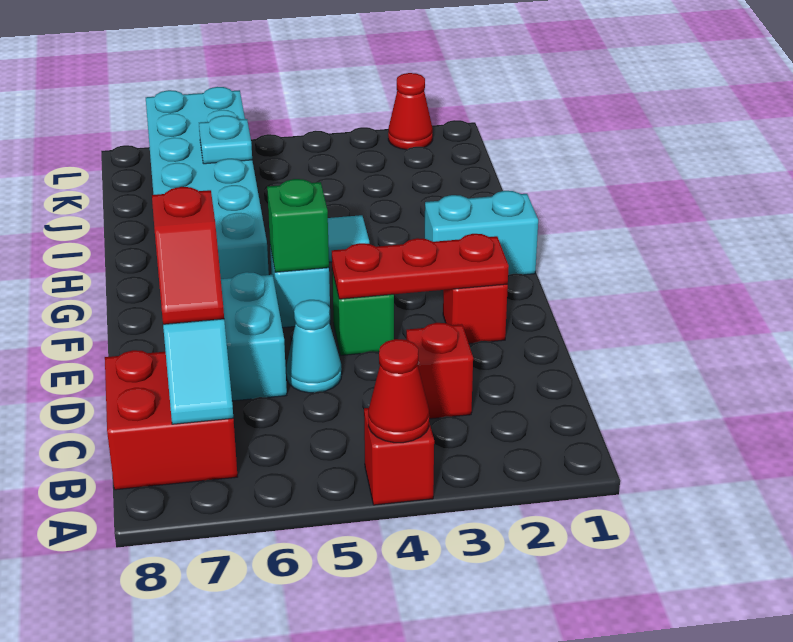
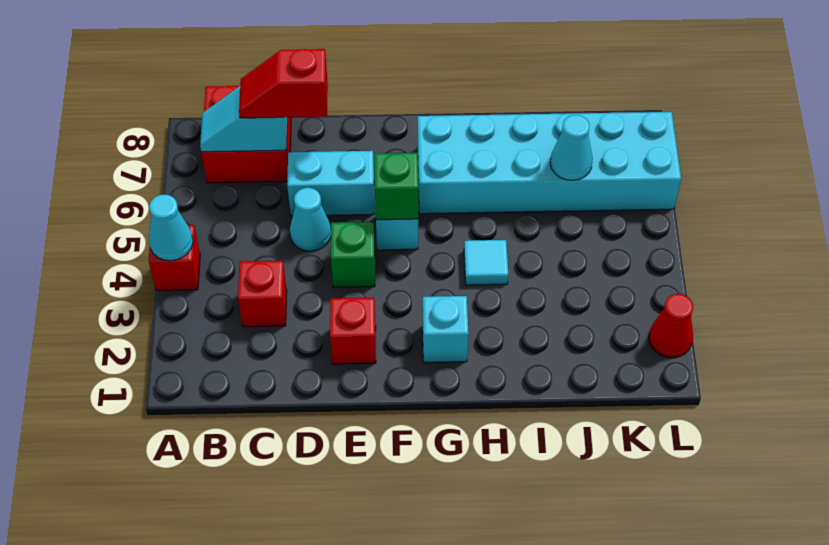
red 1x1 cone [368,339,429,443] -> cyan 1x1 cone [149,195,193,261]
red 1x3 plate [332,234,509,299] -> none
cyan 1x2 brick [425,191,538,275] -> cyan 1x1 brick [423,296,469,362]
cyan 1x1 plate [199,116,252,164] -> cyan 1x1 cone [550,115,593,180]

